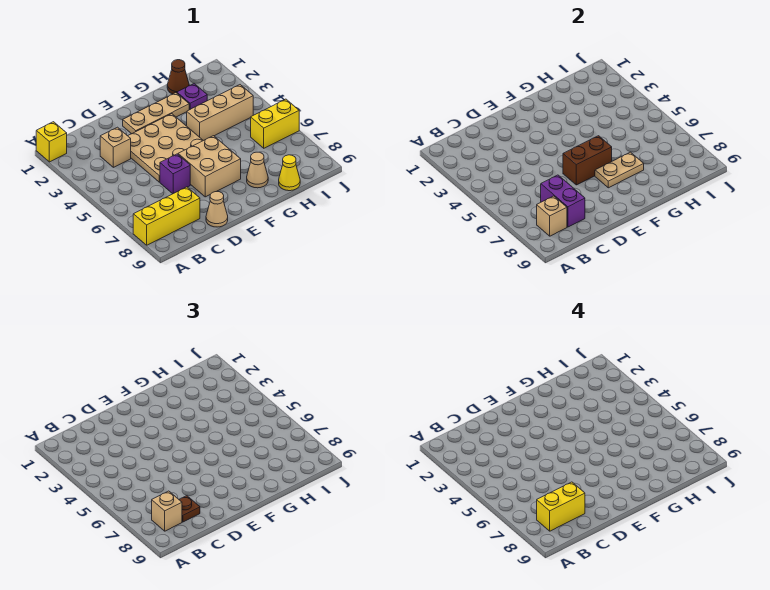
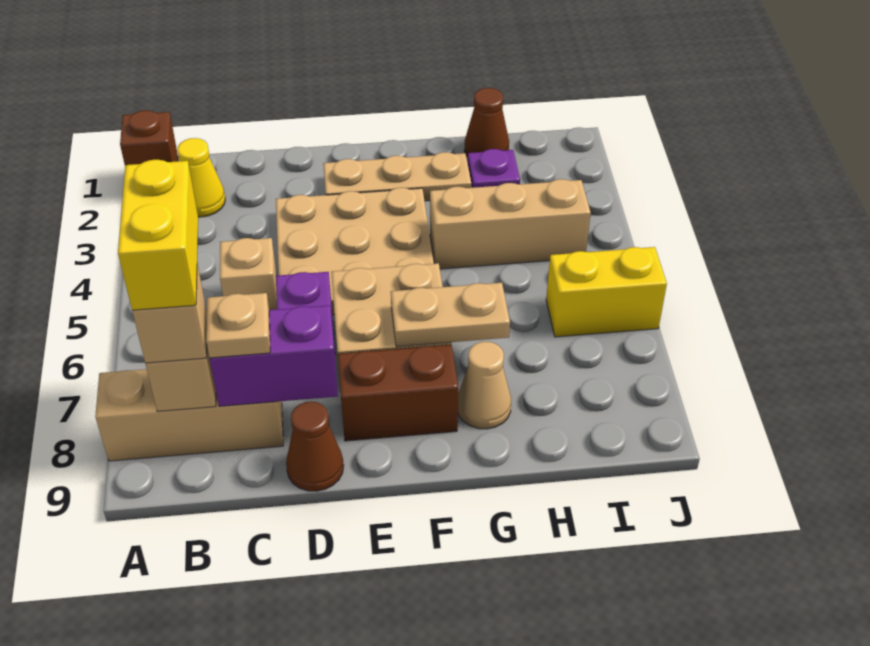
yellow 1x1 brick [36,122,67,162] -> brown 1x1 brick [120,110,178,165]
yellow 1x3 brick [133,187,200,245] -> tan 1x3 brick [95,369,283,461]
yellow 1x2 brick [537,482,585,531] -> yellow 1x2 brick turned to [118,160,198,311]
tan 1x1 brick [100,127,131,167] -> tan 1x1 brick moved to [220,238,277,310]
purple 1x2 brick [541,175,585,227] -> purple 1x2 brick turned to [210,305,338,406]
brown 1x1 plate [179,496,200,522] -> tan 1x1 plate [206,293,270,358]
tan 1x1 cone [206,192,228,227] -> brown 1x1 cone [286,402,344,491]
brown 1x2 brick [563,136,612,185] -> brown 1x2 brick moved to [338,345,458,441]
yellow 1x1 cone [279,155,300,191] -> yellow 1x1 cone moved to [177,138,225,217]

